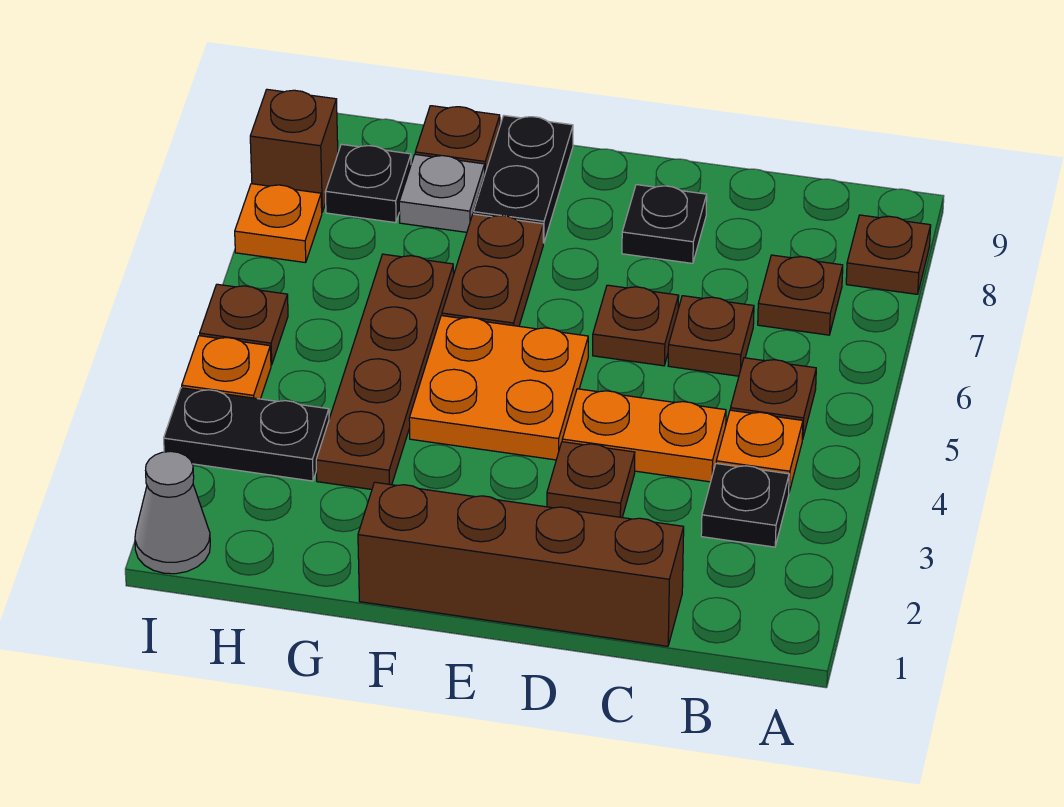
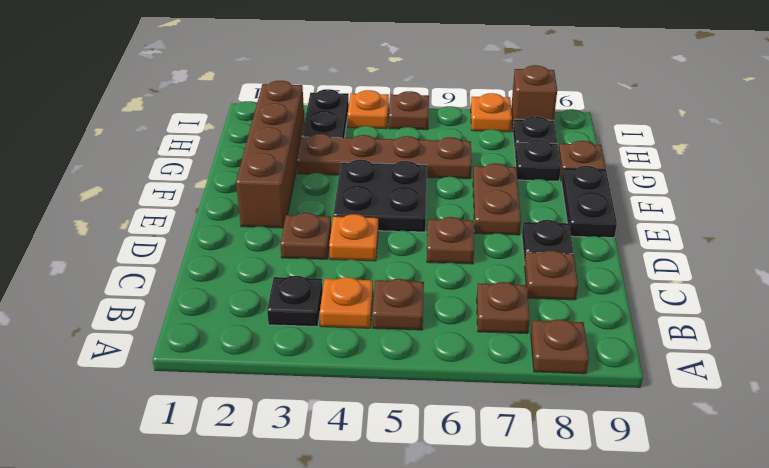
brown 1x4 brick [358,482,684,646] -> brown 1x4 brick moved to [236,81,305,228]
orange 1x2 plate [562,389,726,482] -> orange 1x1 plate [329,214,378,261]
brown 1x1 plate [668,296,754,376] -> brown 1x1 plate moved to [525,251,578,300]
orange 2x2 plate [409,316,588,460] -> black 2x2 plate [333,160,427,232]
brown 1x2 plate [442,214,543,326] -> brown 1x2 plate turned to [473,163,521,235]
black 1x2 plate [473,116,573,243] -> black 1x2 plate turned to [562,166,617,238]
grey 1x1 plate [399,154,485,232] -> black 1x1 plate [515,140,561,181]
grey 1x1 cone [135,451,210,574] -> none

